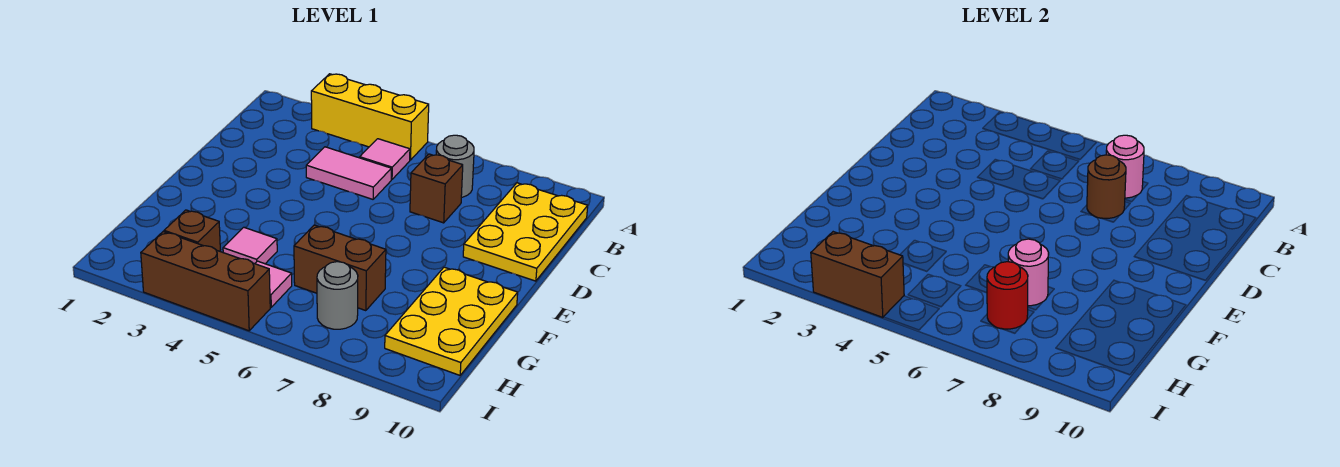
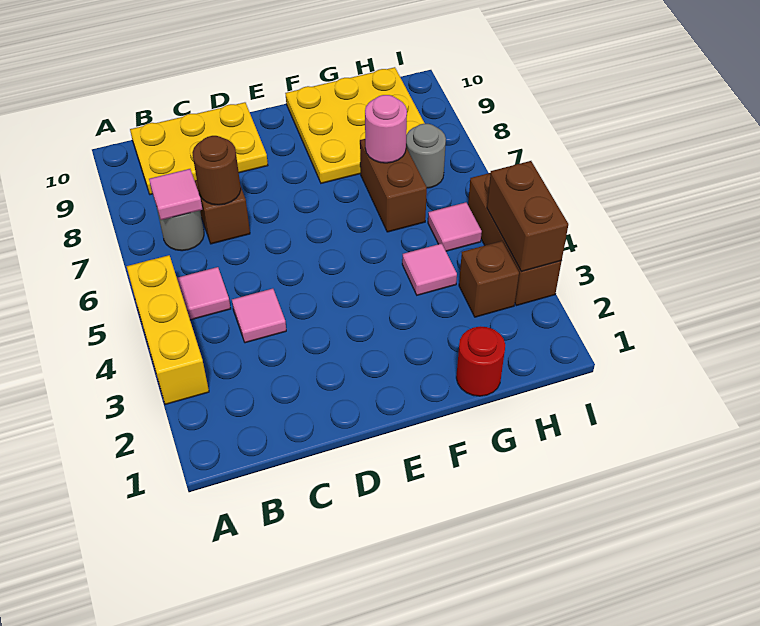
pink 1x1 round brick [1106,135,1144,198] -> pink 1x1 tile [149,169,202,220]
pink 1x2 tile [306,147,391,199] -> pink 1x1 tile [232,289,286,343]
yellow 2x3 plate [385,267,518,375] -> yellow 3x3 plate [285,67,425,183]
red 1x1 round brick [987,262,1028,329] -> red 1x1 round brick moved to [456,326,505,396]

